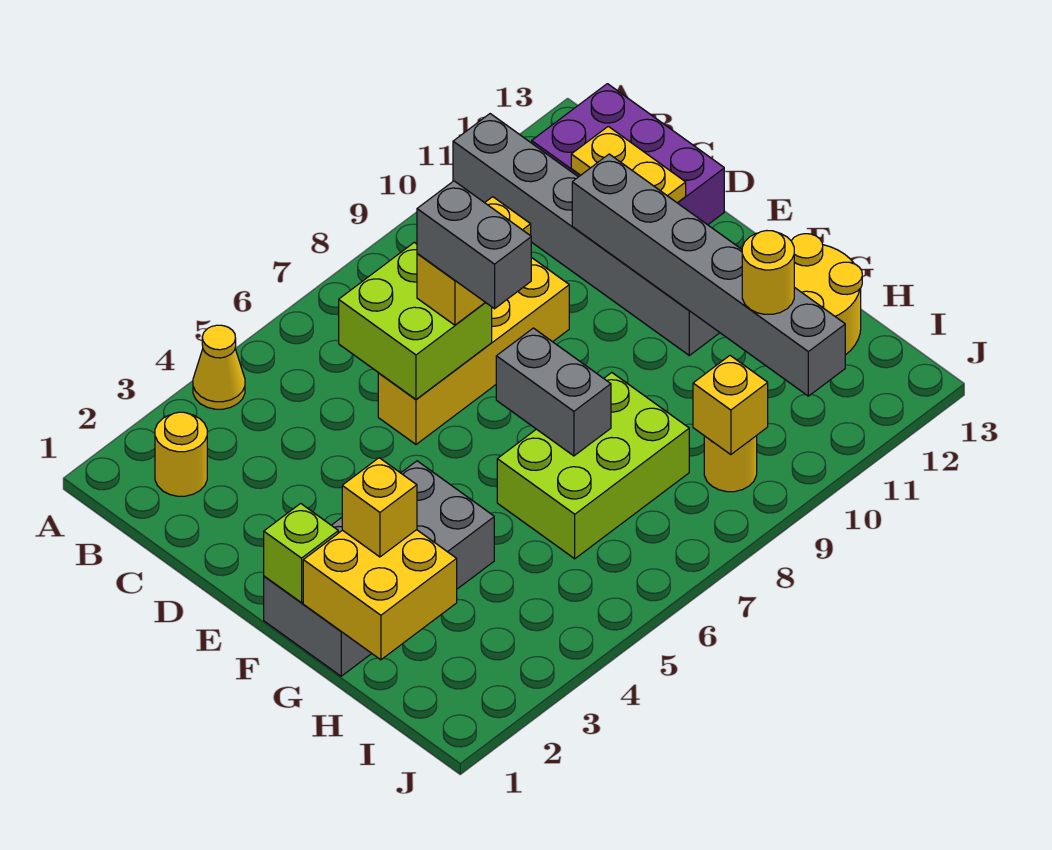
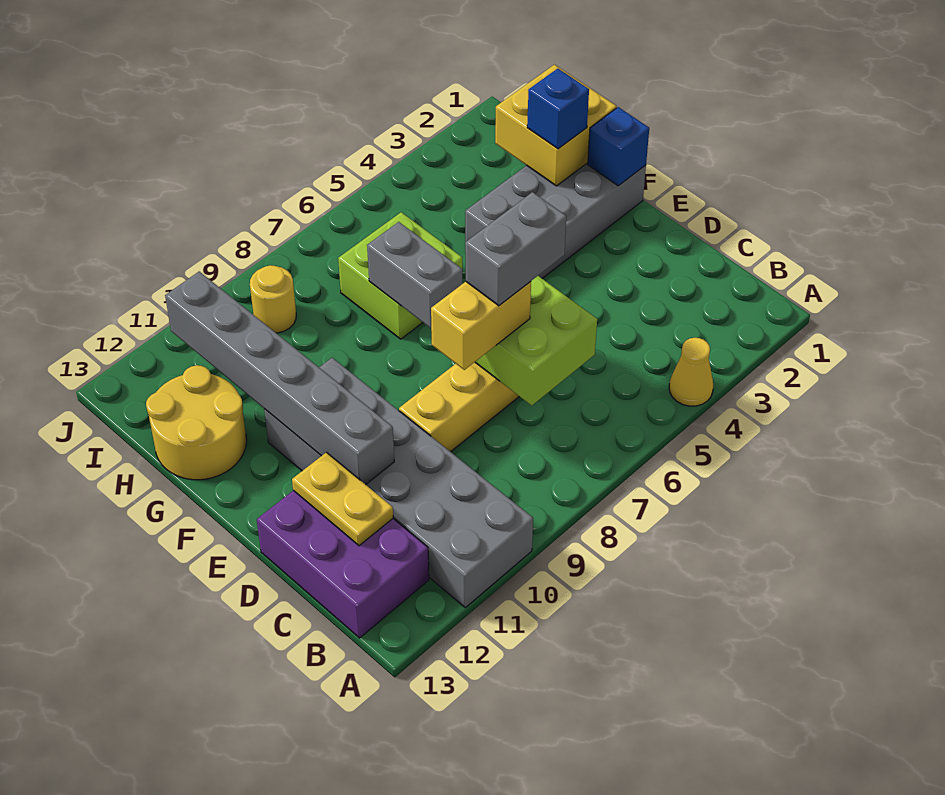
grey 1x6 brick [453,114,720,355] -> grey 2x6 brick [264,358,533,608]
yellow 1x1 round brick [155,412,207,496] -> none
grey 1x2 brick [417,181,531,309] -> grey 1x2 brick turned to [465,192,566,306]
lime 1x1 brick [264,503,338,603] -> blue 1x1 brick [588,107,649,186]
yellow 1x1 brick [342,458,417,557] -> blue 1x1 brick [527,69,589,149]
lime 2x3 brick [497,373,689,559] -> lime 2x2 brick [338,212,463,339]
yellow 1x1 round brick [742,231,794,314] -> none
yellow 1x1 brick [693,356,768,455] -> none

